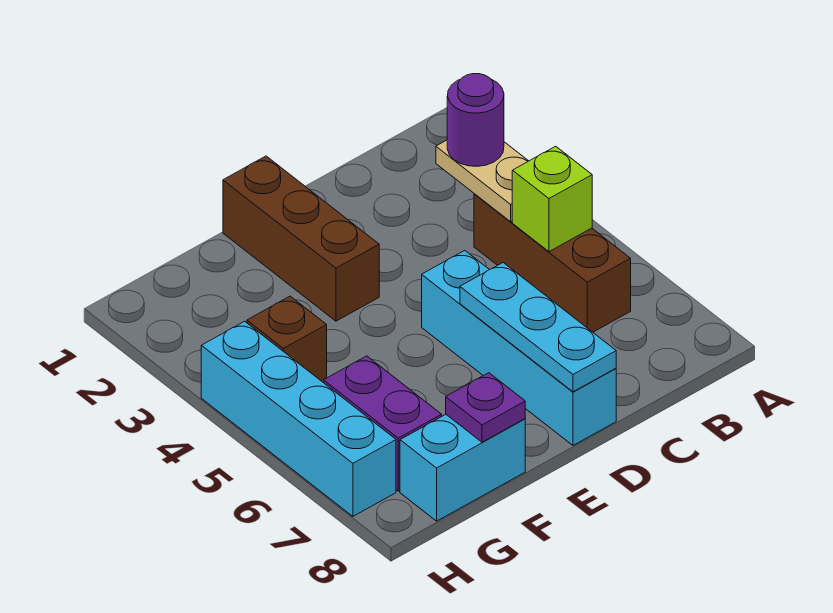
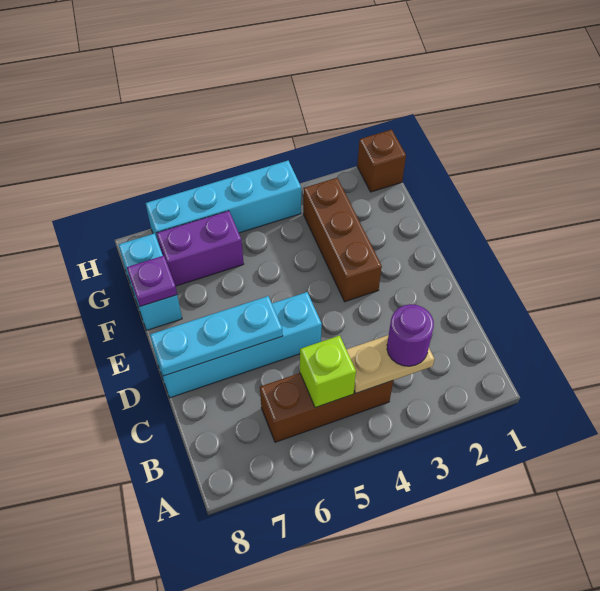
brown 1x3 brick [223,156,379,321] -> brown 1x3 brick turned to [303,178,382,302]
brown 1x1 brick [247,296,327,381] -> brown 1x1 brick moved to [357,130,406,192]

